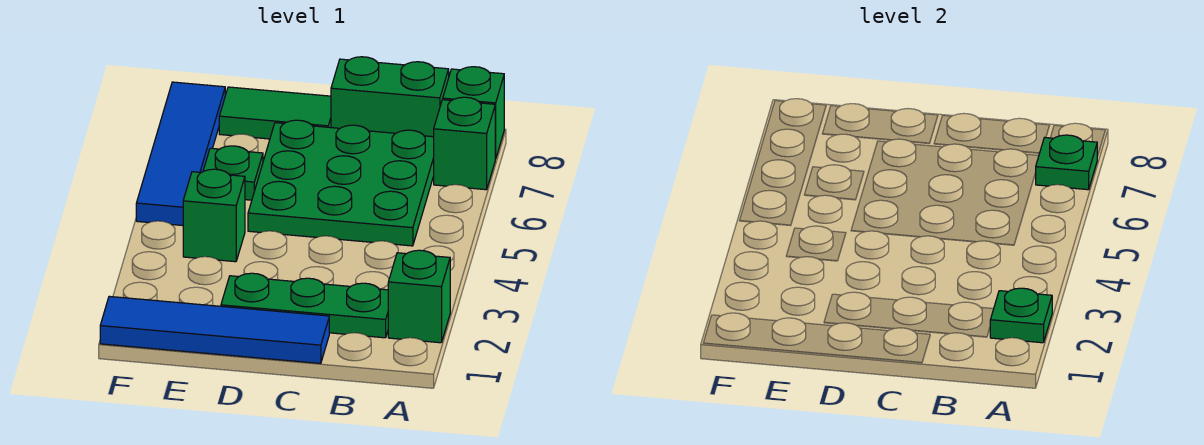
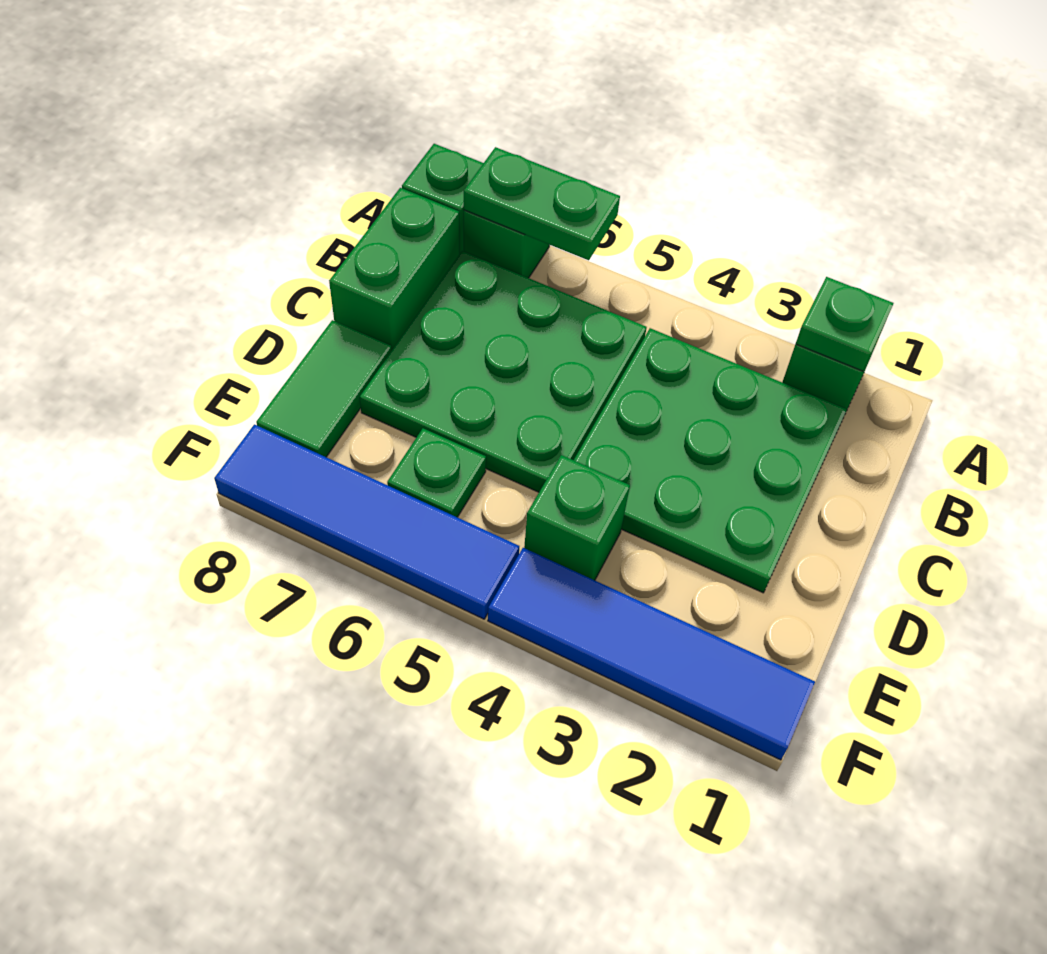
green 1x1 plate [1036,135,1097,190] -> green 1x2 plate [464,147,620,260]
green 1x3 plate [221,273,388,338] -> green 3x3 plate [574,328,847,593]
blue 1x4 tile [100,296,329,363] -> blue 1x4 tile turned to [488,548,815,760]

